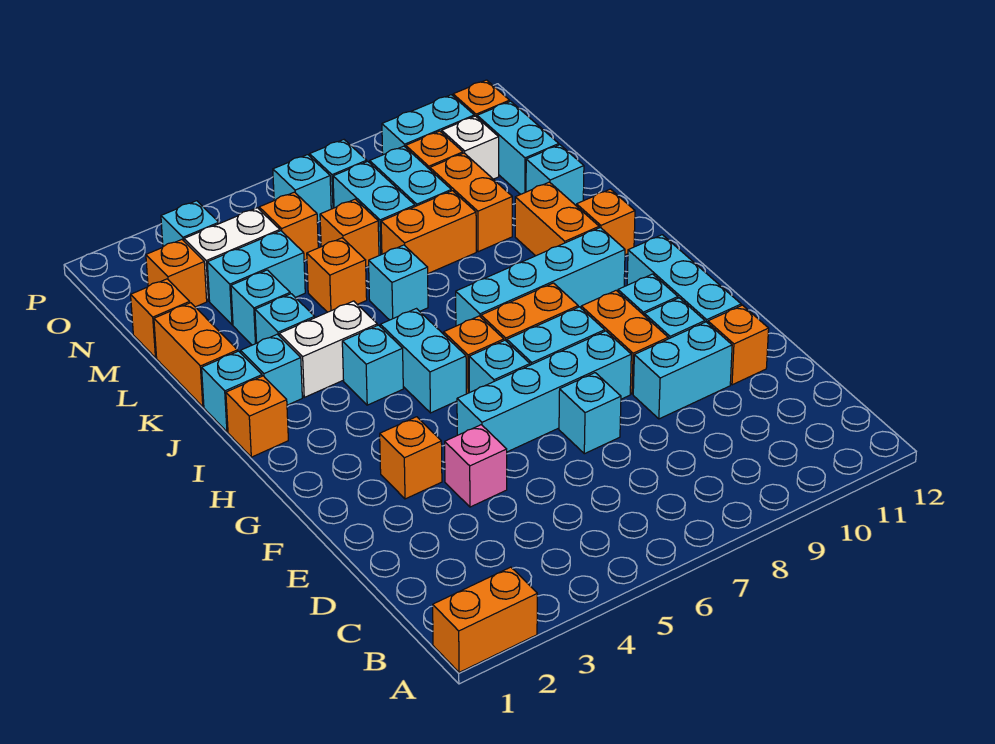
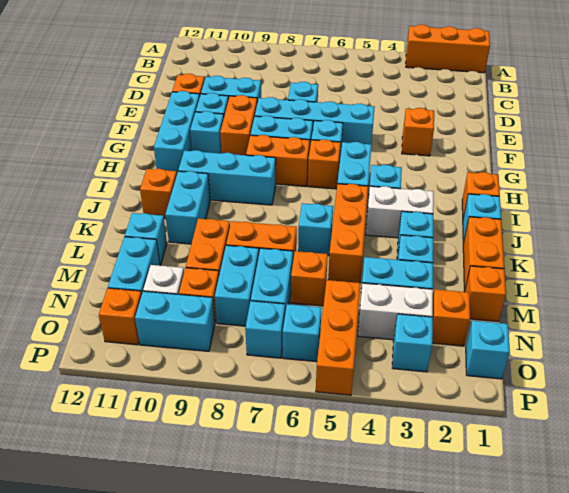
orange 1x2 brick [433,567,537,672] -> orange 1x3 brick [406,25,490,73]
pink 1x1 brick [445,425,507,507] -> none
cyan 1x4 brick [456,228,625,326] -> cyan 1x3 brick [178,150,276,205]
cyan 1x1 brick [241,334,302,405] -> cyan 1x1 brick moved to [466,321,510,379]
orange 1x2 brick [515,182,599,256] -> cyan 1x2 brick [165,171,210,244]
orange 1x1 brick [307,238,367,312] -> orange 1x3 brick [328,184,368,283]
orange 1x1 brick [259,192,318,260] -> orange 1x3 brick [316,280,361,395]

